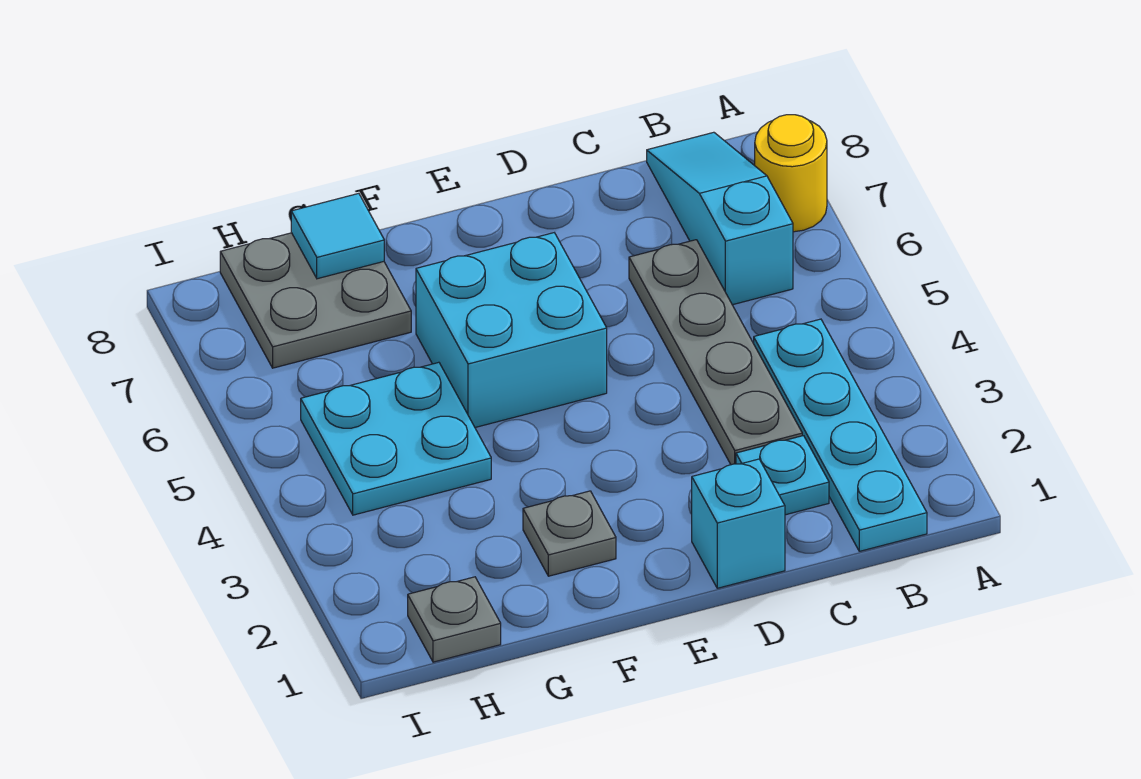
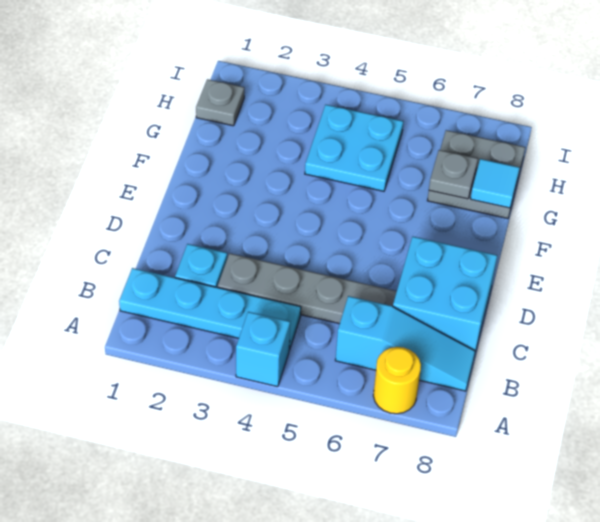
cyan 1x1 brick [692,459,785,588] -> cyan 1x1 brick moved to [236,312,290,387]
cyan 2x2 brick [416,233,607,427] -> cyan 2x2 brick moved to [393,237,497,352]
grey 1x1 plate [523,491,616,576] -> grey 1x1 plate moved to [429,150,478,199]

